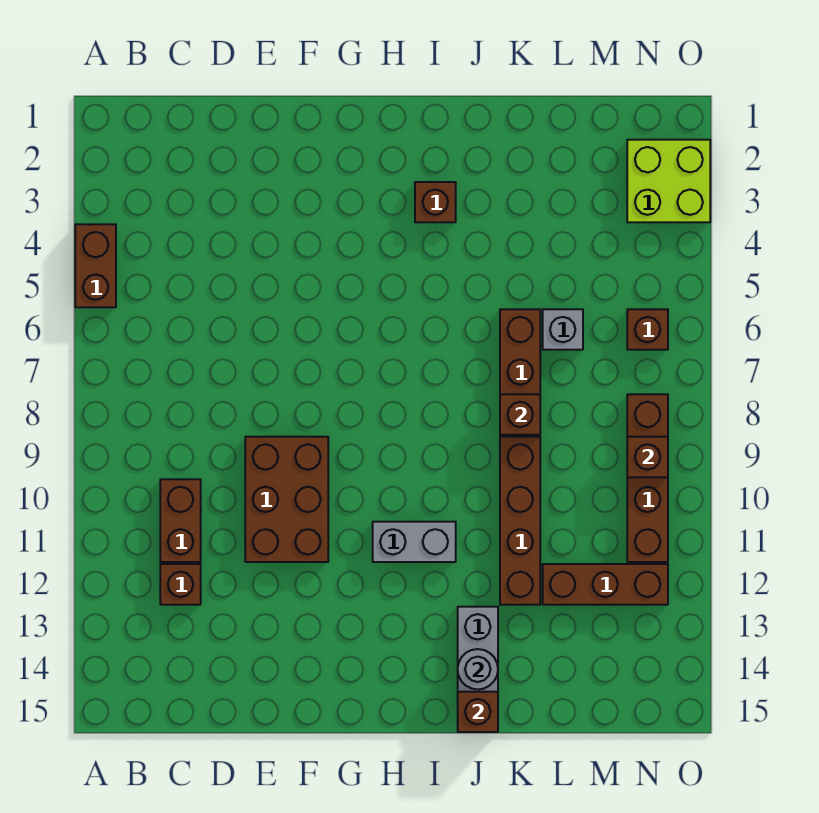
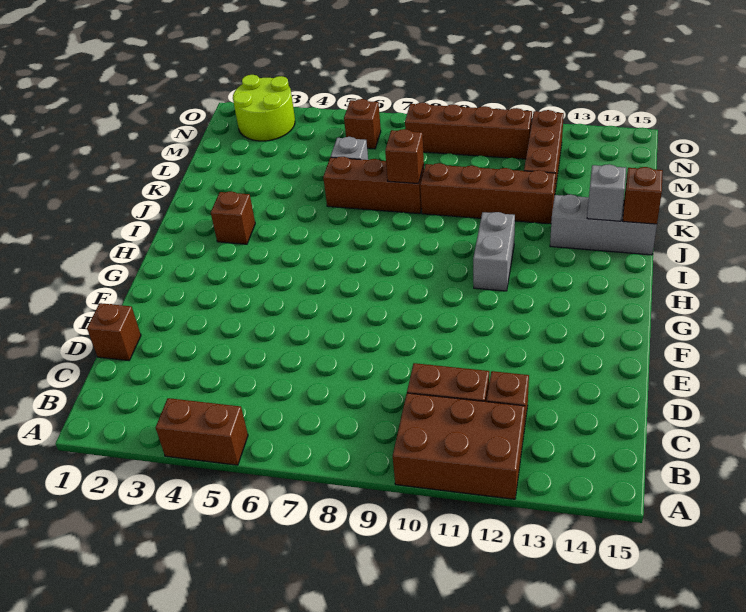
brown 2x3 brick [245,437,328,562] -> brown 2x3 brick moved to [393,393,525,499]
grey 1x1 round brick [458,649,498,689] -> grey 1x1 brick [587,164,626,221]
lime 2x2 brick [627,140,710,222] -> lime 2x2 round brick [233,75,295,141]
brown 1x1 brick [627,437,668,477] -> brown 1x1 brick moved to [87,303,141,361]

